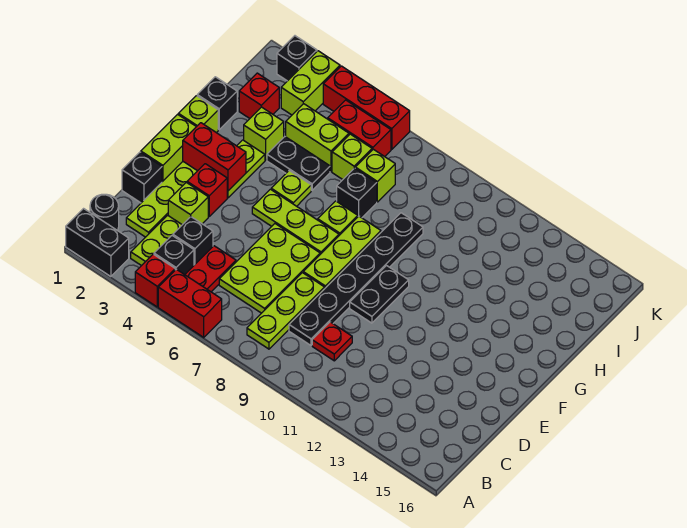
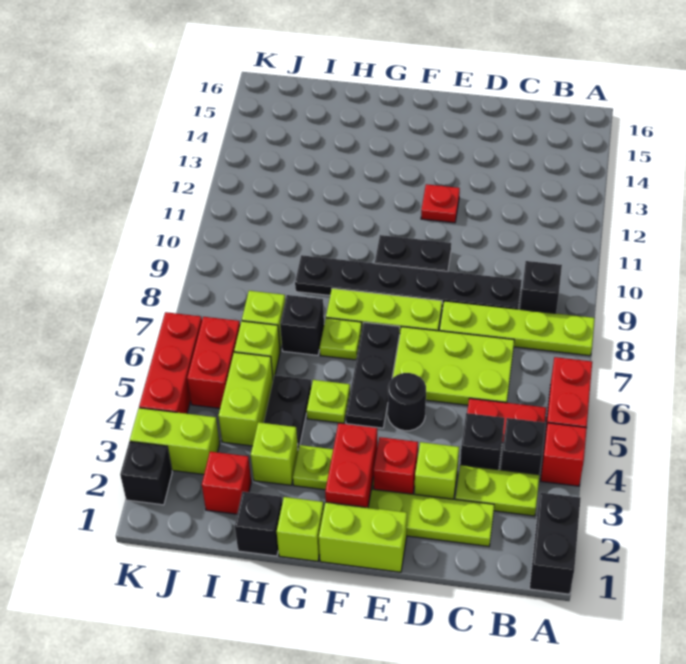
black 1x1 round brick [90,194,119,231] -> black 1x1 round brick moved to [388,373,426,431]
lime 1x3 plate [247,273,325,349] -> lime 1x4 plate [440,301,595,356]
red 1x1 plate [312,322,352,361] -> red 1x1 plate moved to [421,184,460,223]
black 1x1 brick [122,152,162,203] -> black 1x1 brick moved to [520,261,562,313]
lime 1x3 plate [252,189,339,254] -> black 1x3 plate [346,322,400,428]

